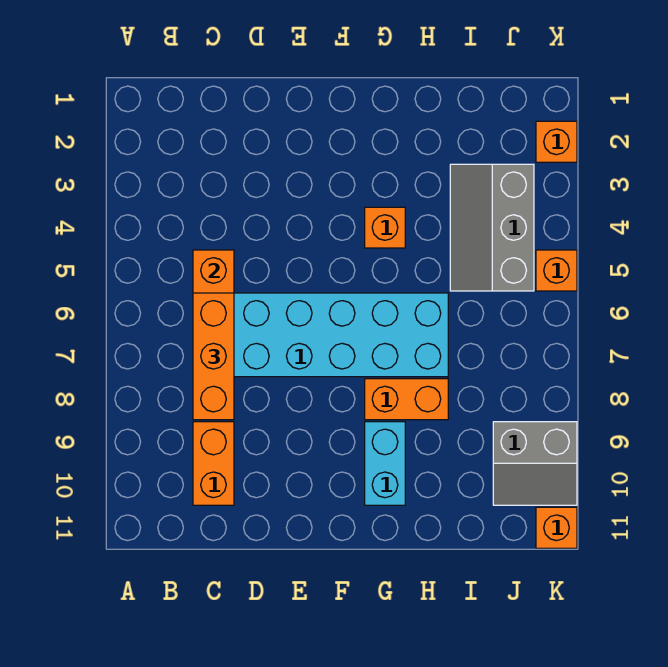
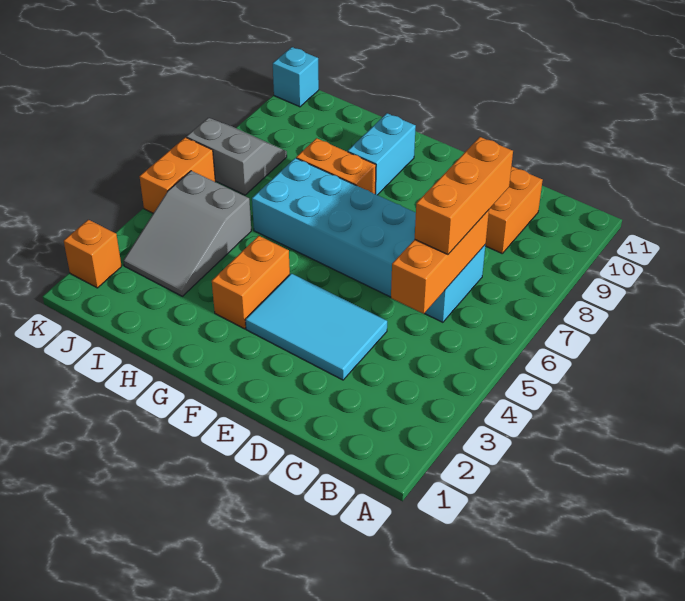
none -> cyan 2x3 tile [245,273,387,380]
orange 1x1 brick [365,207,405,248] -> orange 1x2 brick [212,236,290,329]
grey 2x3 slope [450,164,534,291] -> grey 2x3 slope turned to [123,171,251,296]
grey 2x2 slope [493,422,577,505] -> grey 2x2 slope moved to [186,118,287,195]
orange 1x1 brick [536,250,577,291] -> orange 1x2 brick [139,137,215,213]
orange 1x1 brick [536,507,577,548] -> cyan 1x1 brick [273,47,319,107]

